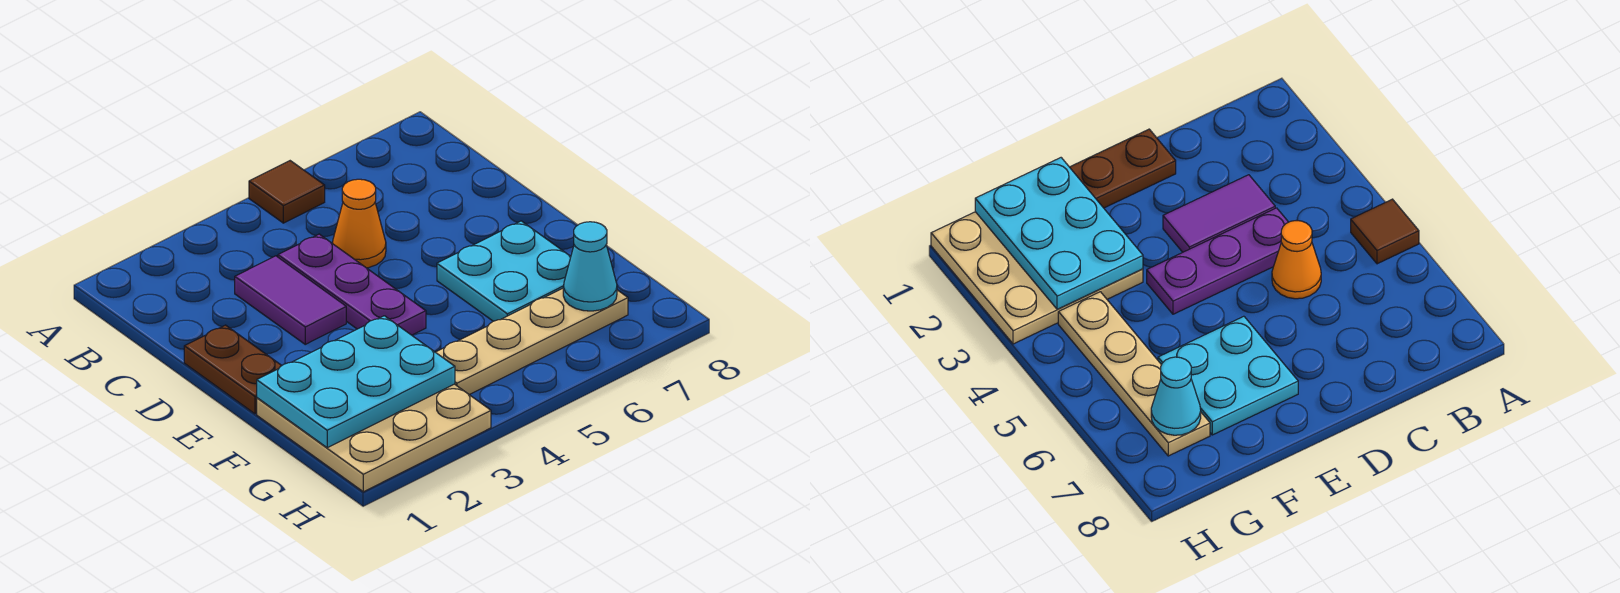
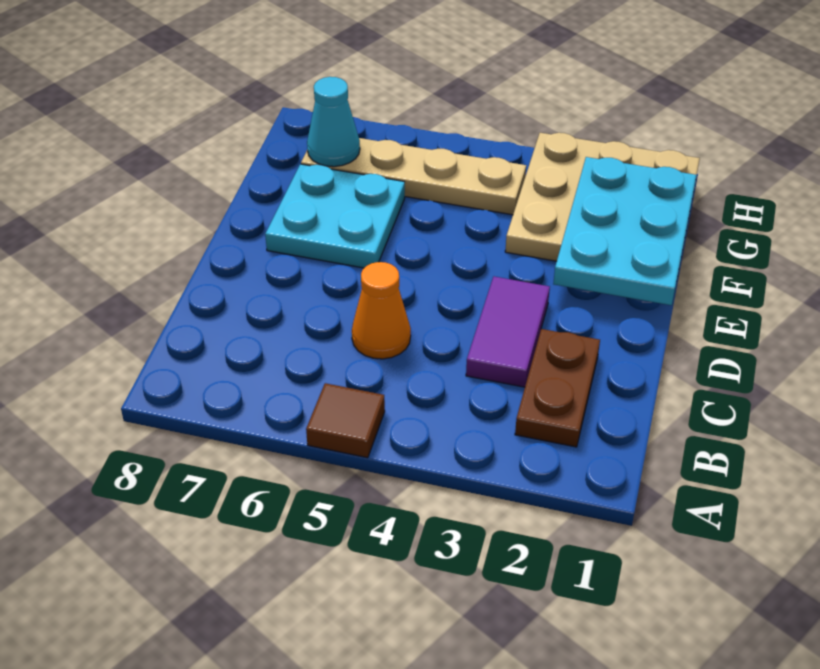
purple 1x3 plate [278,234,426,335] -> none
brown 1x2 plate [184,325,282,414] -> brown 1x2 plate moved to [515,329,600,447]
cyan 2x3 plate [257,316,455,448] -> cyan 2x3 plate turned to [553,157,697,305]

